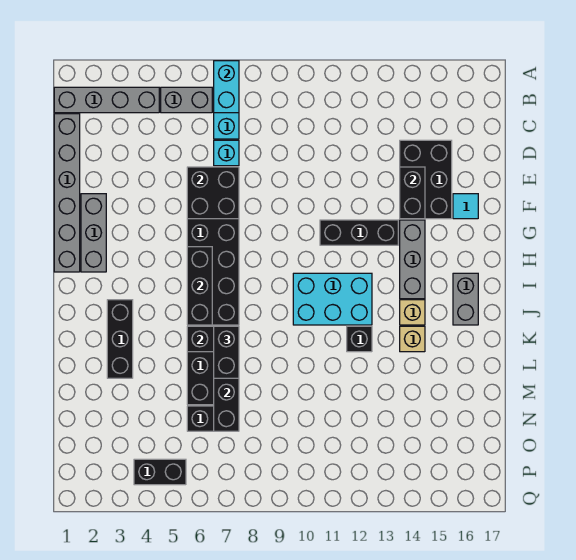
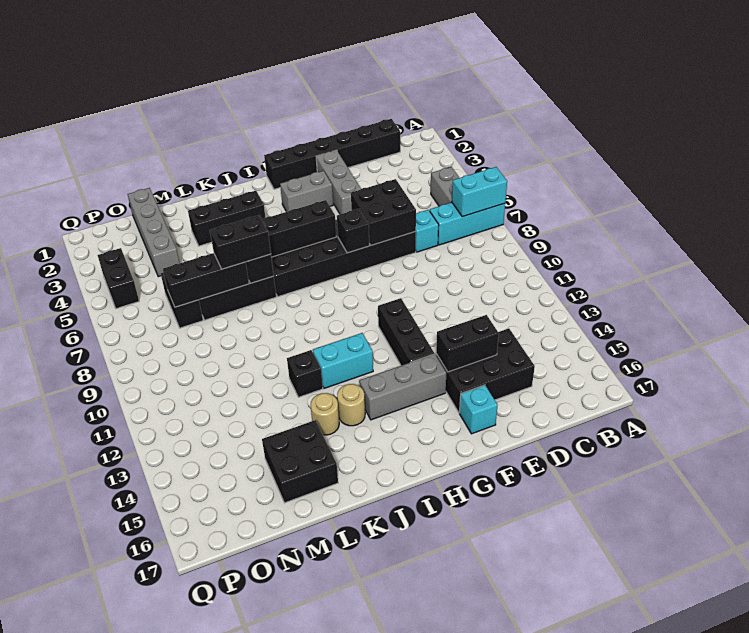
grey 1x4 brick [54,87,159,113] -> grey 1x4 brick moved to [128,188,180,277]
grey 1x6 brick [54,114,80,272] -> black 1x6 brick [264,119,400,189]
grey 1x3 brick [81,194,106,272] -> grey 1x3 brick turned to [316,150,361,214]
cyan 1x1 tile [453,194,478,219] -> cyan 1x1 brick [460,385,498,434]
none -> black 1x1 brick [337,209,369,253]
cyan 2x3 brick [293,273,372,325] -> cyan 1x2 brick [313,333,373,388]
grey 1x2 brick [453,273,478,325] -> grey 1x2 brick moved to [280,171,333,212]
tan 1x1 brick [400,300,425,325] -> tan 1x1 round brick [337,384,365,426]
tan 1x1 brick [400,326,425,352] -> tan 1x1 round brick [311,393,339,435]
none -> black 2x2 brick [262,420,338,503]

